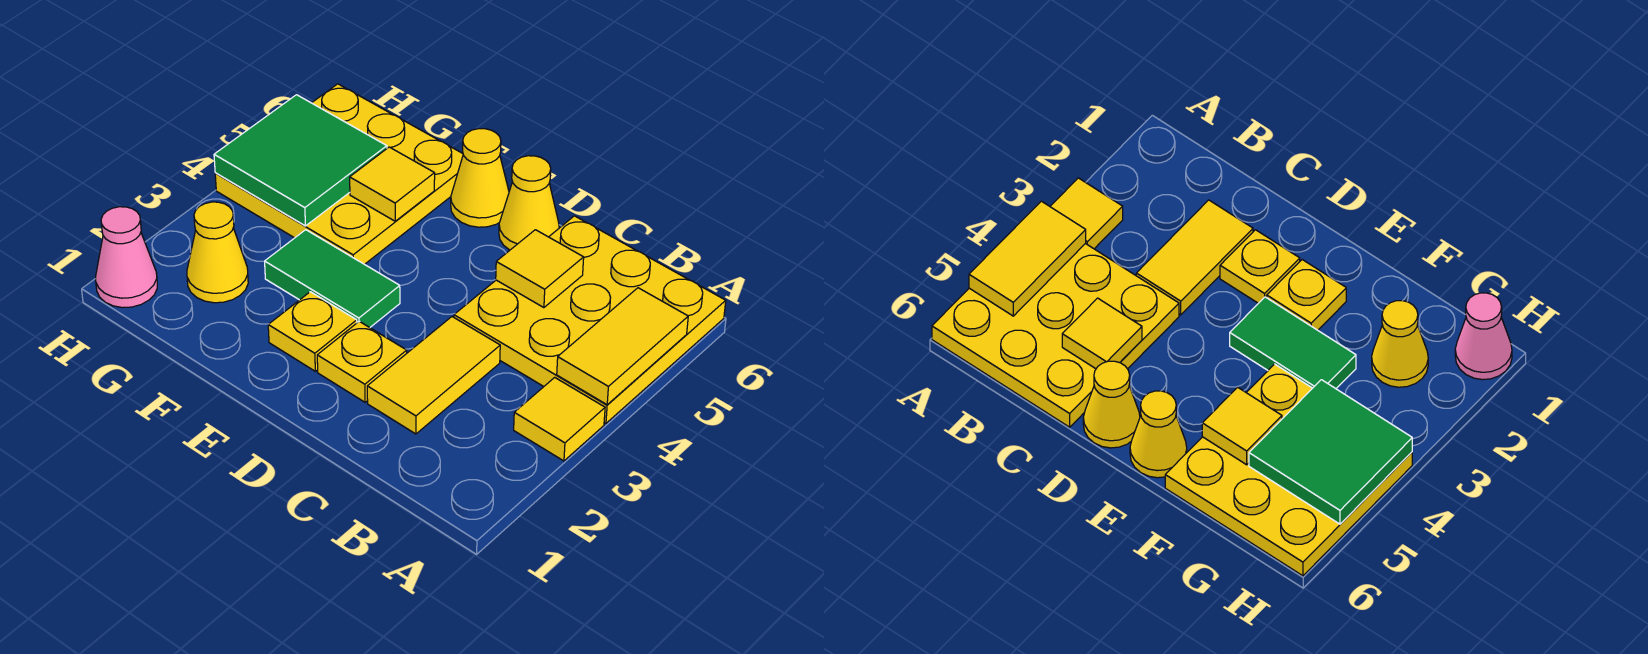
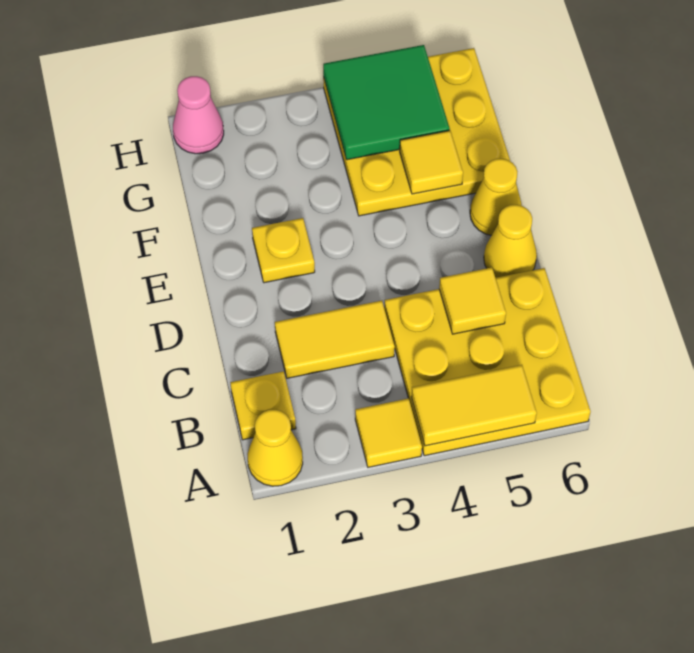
yellow 1x1 plate [317,321,407,402] -> yellow 1x1 plate moved to [230,371,296,440]
green 1x2 tile [265,230,400,328] -> none
yellow 1x1 cone [187,202,248,303] -> yellow 1x1 cone moved to [247,410,303,486]

